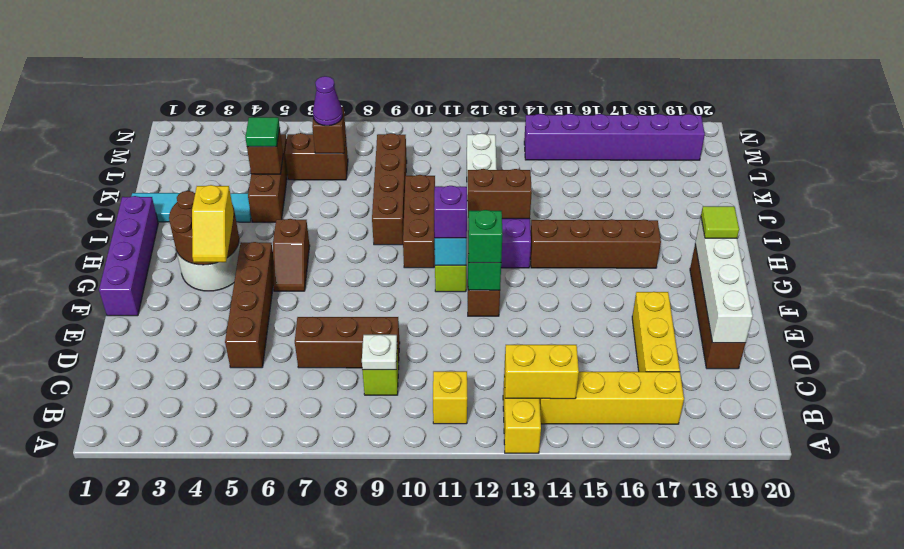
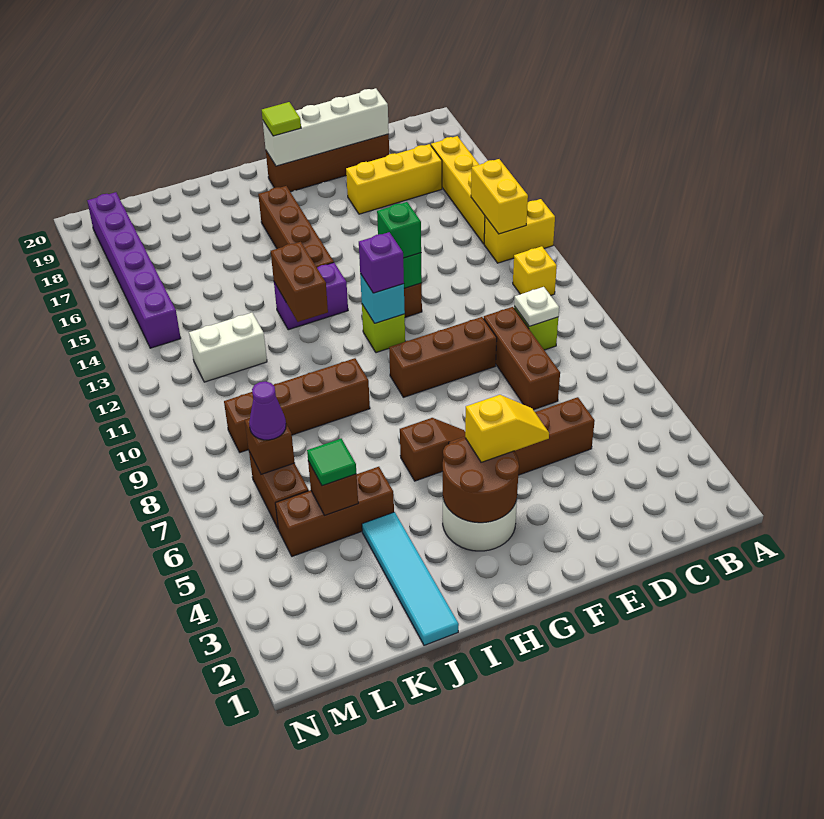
purple 1x4 brick [99,196,158,316] -> none
brown 1x3 brick [403,175,435,268] -> brown 1x3 brick moved to [389,317,497,397]

